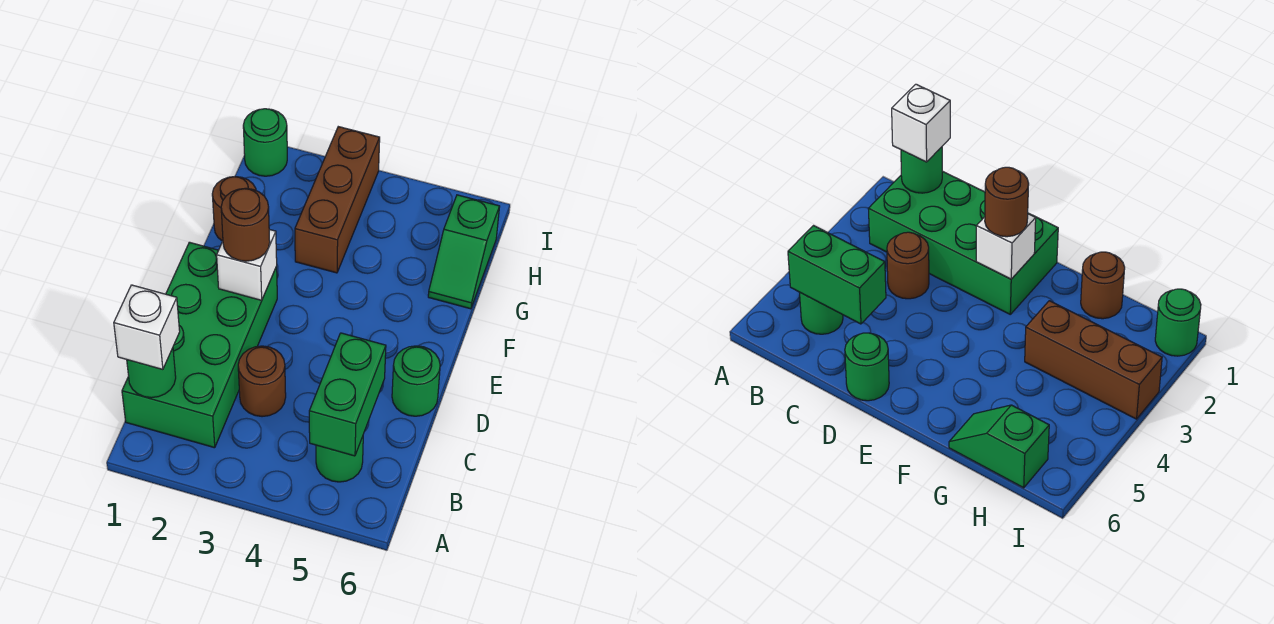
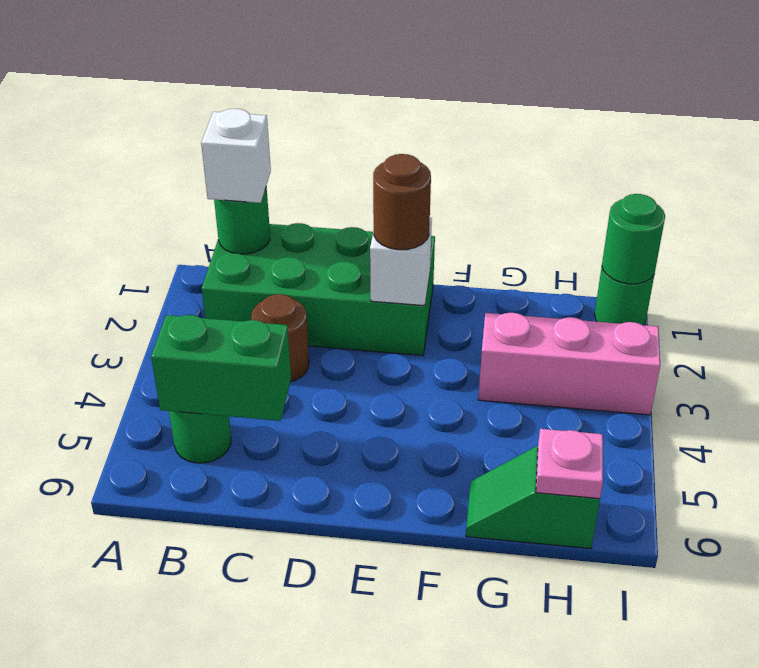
green 1x1 round brick [392,346,440,416] -> green 1x1 round brick moved to [602,194,665,284]
brown 1x1 round brick [212,177,256,241] -> none
brown 1x3 brick [295,127,380,273] -> pink 1x3 brick [478,313,660,415]
none -> pink 1x1 plate [536,429,603,499]

